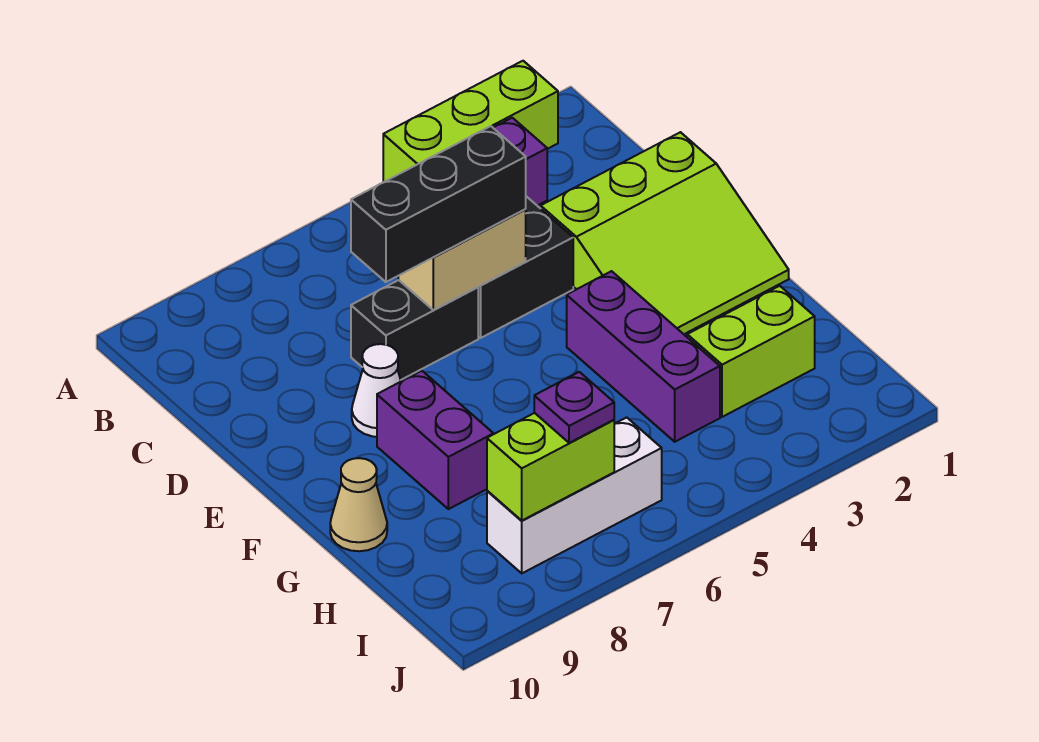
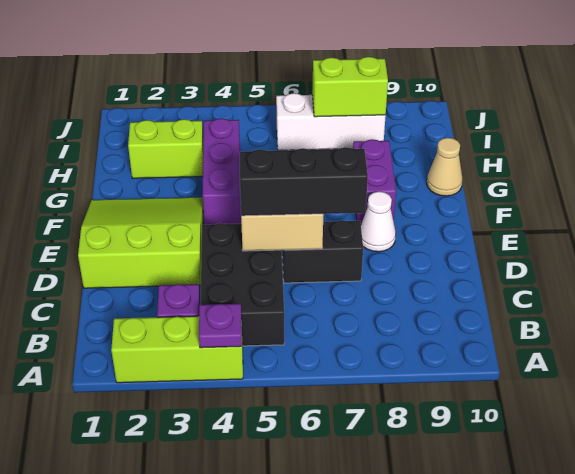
purple 1x1 plate [534,372,614,443] -> purple 1x1 plate moved to [199,304,242,348]

